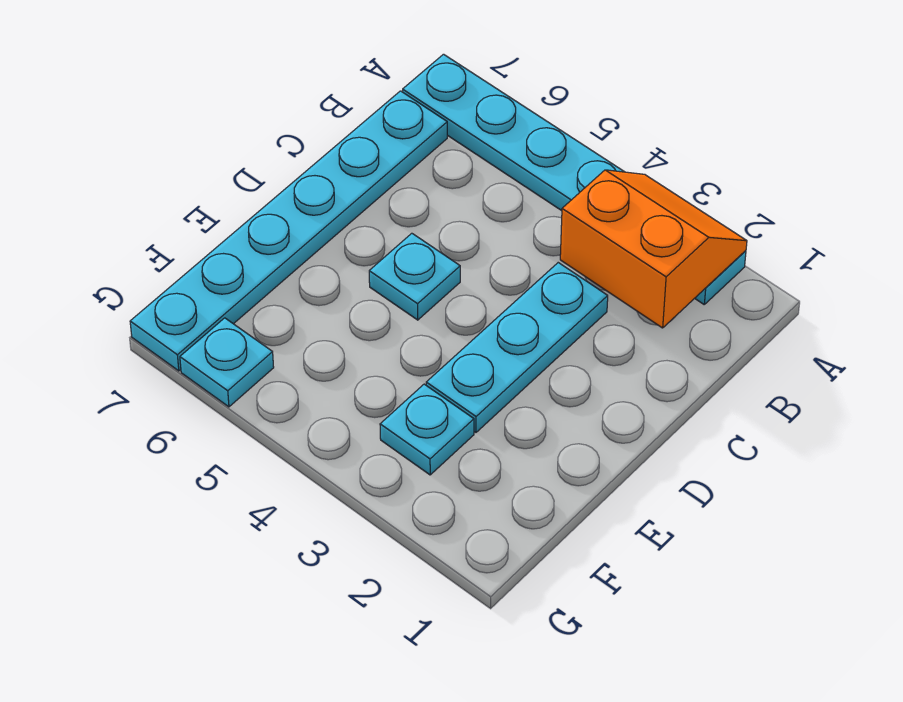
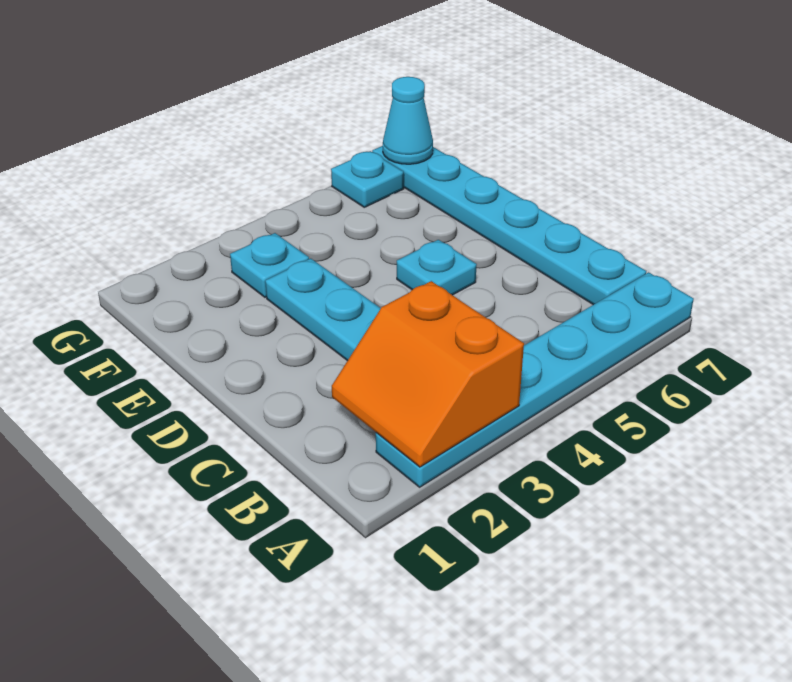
orange 2x2 slope [560,170,747,328] -> orange 2x2 slope turned to [332,281,524,467]
none -> cyan 1x1 cone [383,77,433,164]

